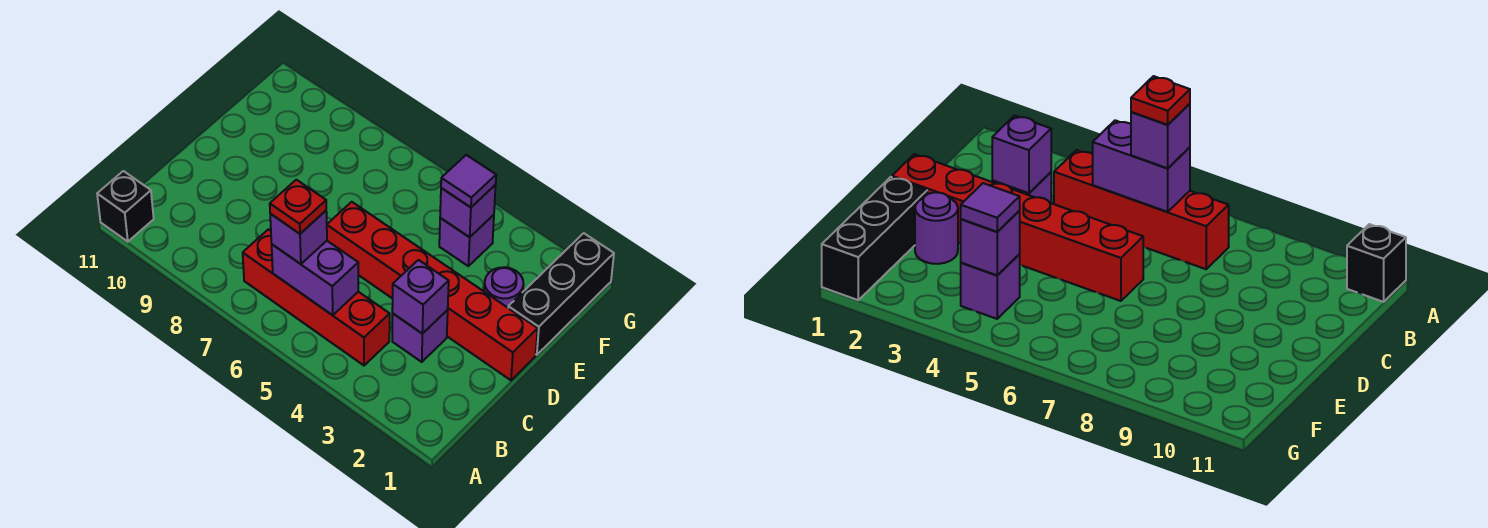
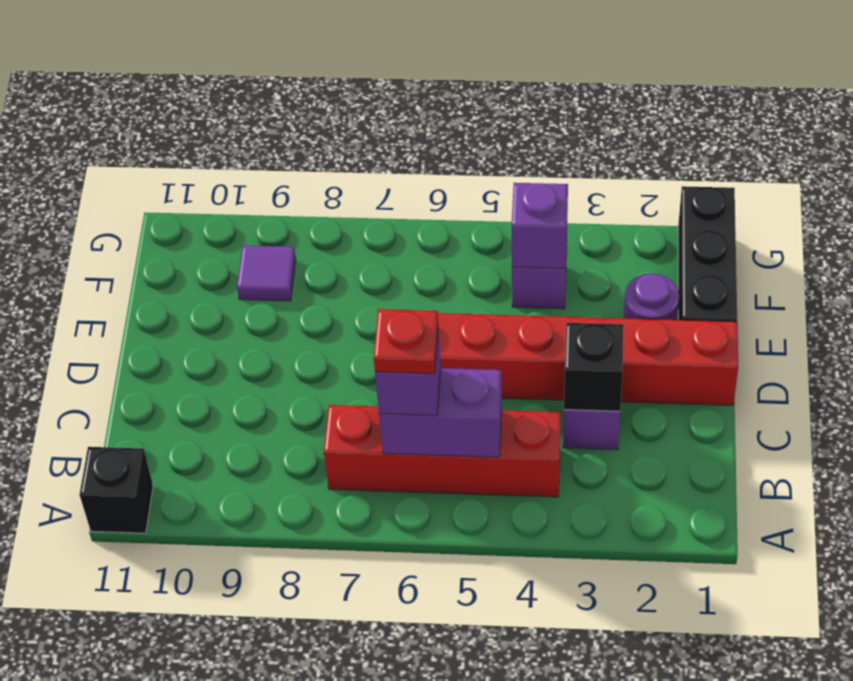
purple 1x1 brick [392,260,449,334] -> black 1x1 brick [564,323,623,411]
purple 1x1 tile [441,155,496,207] -> purple 1x1 tile moved to [237,245,296,301]

